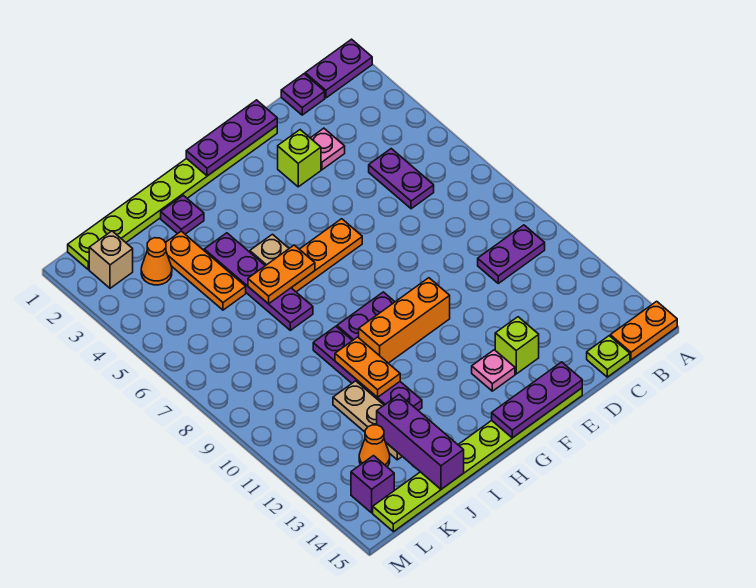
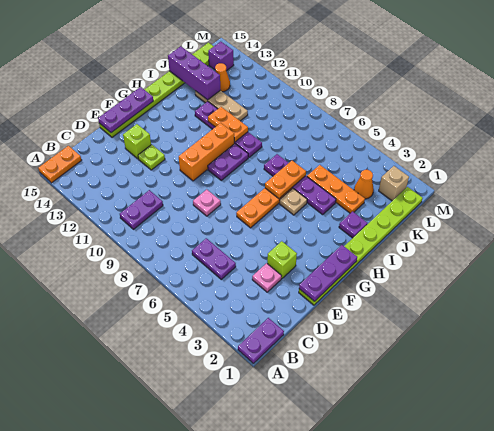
purple 1x1 plate [281,74,325,115] -> none
lime 1x1 plate [587,336,630,377] -> lime 1x1 plate moved to [138,145,165,170]
pink 1x1 plate [472,350,515,391] -> pink 1x1 plate moved to [193,189,221,216]

